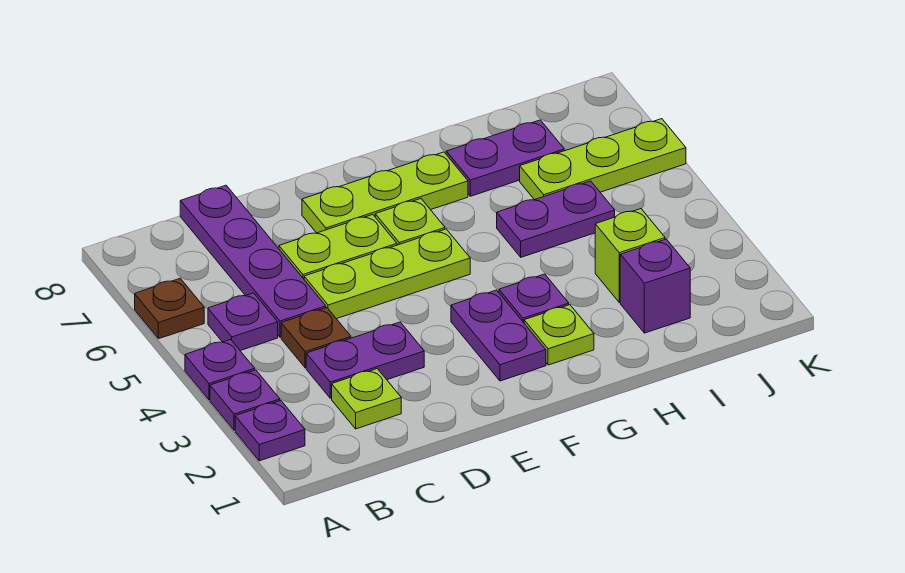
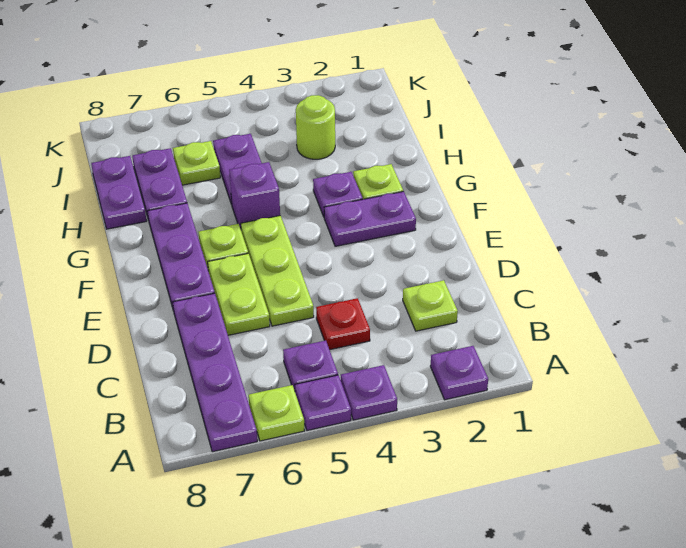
purple 1x1 plate [210,370,280,430] -> purple 1x1 plate moved to [295,375,351,431]
brown 1x1 plate [135,278,204,339] -> lime 1x1 plate [248,385,304,441]
purple 1x2 plate [306,322,424,398] -> purple 1x2 plate moved to [91,156,146,229]
brown 1x1 plate [281,308,351,368] -> red 1x1 plate [316,298,370,350]
purple 1x4 plate [180,185,326,337] -> purple 1x4 plate turned to [173,293,257,452]
lime 1x3 plate [302,152,468,233] -> purple 1x3 plate [148,203,215,311]
purple 1x1 brick [620,239,690,333] -> purple 1x1 brick moved to [229,162,280,229]
lime 1x1 brick [595,209,665,302] -> lime 1x1 round brick [296,95,335,159]
lime 1x3 plate [520,119,686,200] -> lime 1x1 plate [173,141,220,185]

